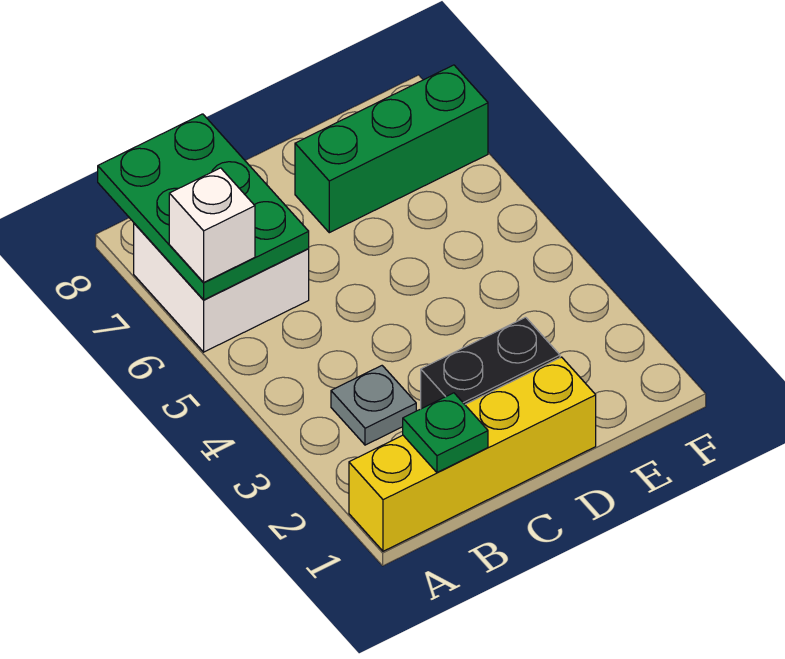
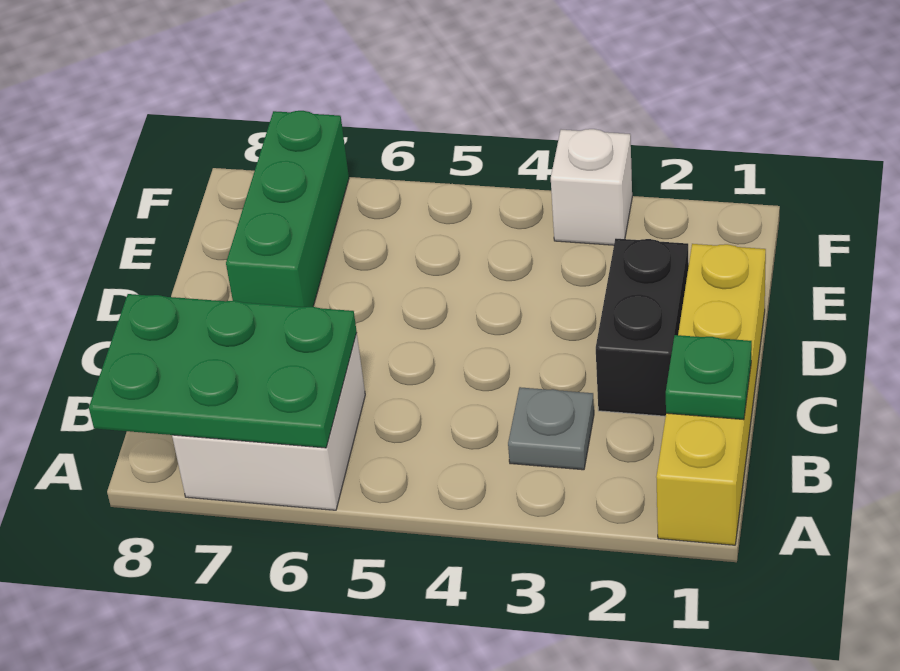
white 1x1 brick [169,168,255,283] -> white 1x1 brick moved to [551,129,632,245]

